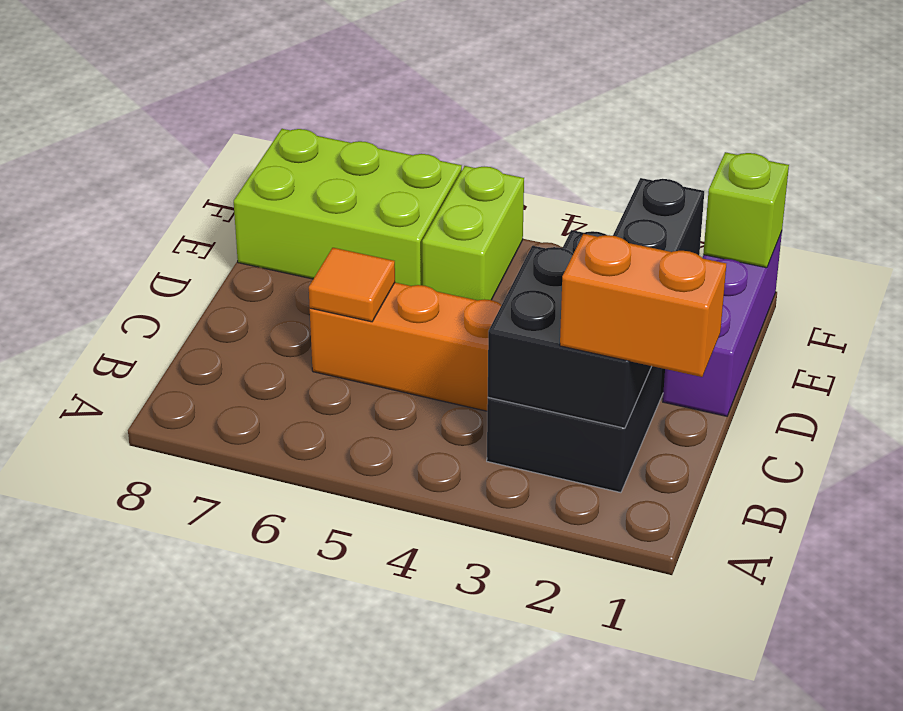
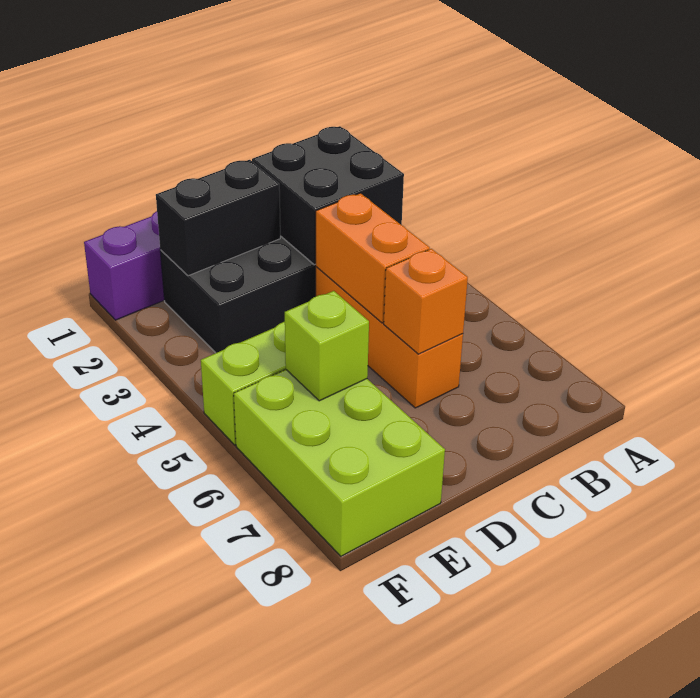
orange 1x2 brick [560,234,726,377] -> orange 1x2 brick moved to [316,193,430,323]
orange 1x1 tile [309,248,395,322] -> orange 1x1 brick [384,249,468,354]
lime 1x1 brick [703,152,789,268] -> lime 1x1 brick moved to [285,291,369,401]

